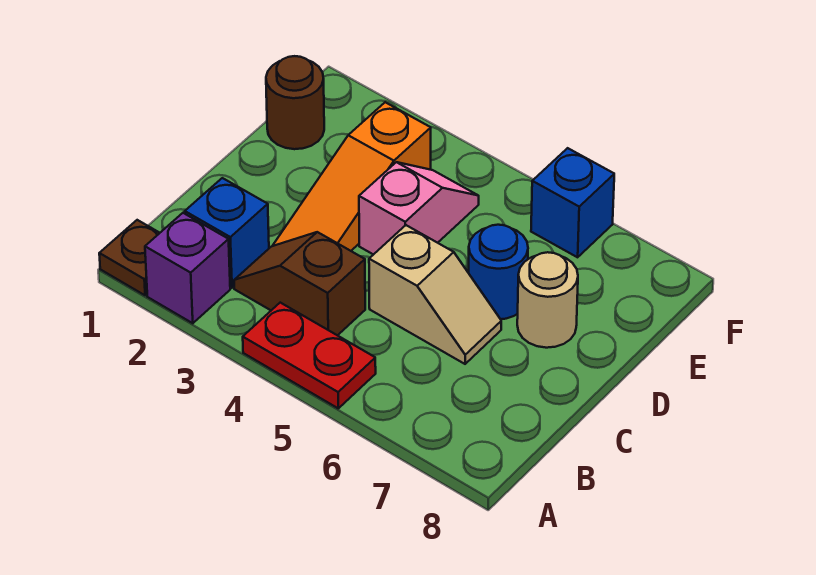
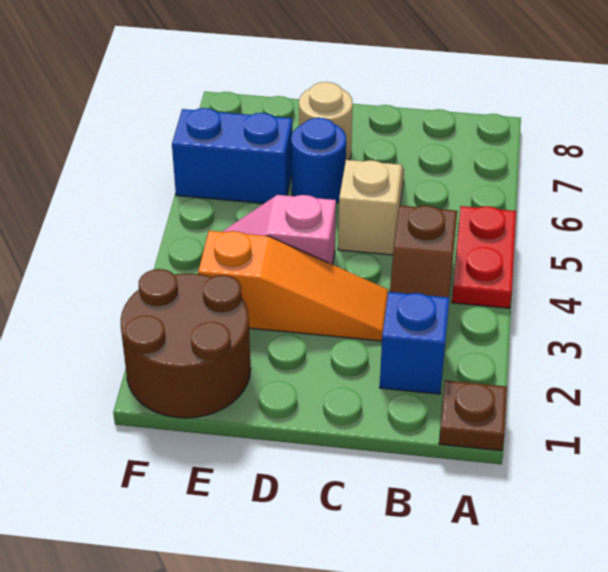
purple 1x1 brick [145,213,230,323] -> none
brown 1x1 round brick [266,56,324,149] -> brown 2x2 round brick [121,269,251,418]
blue 1x1 brick [531,148,614,257] -> blue 1x2 brick [172,108,292,203]

